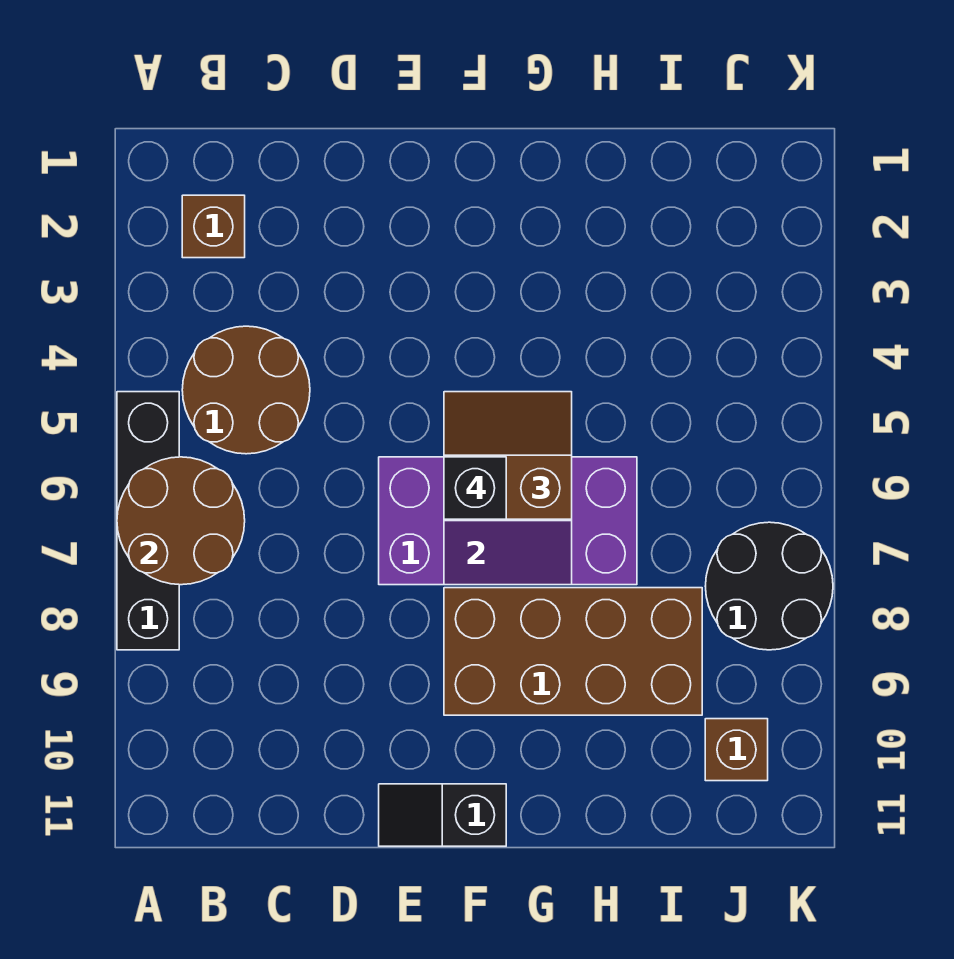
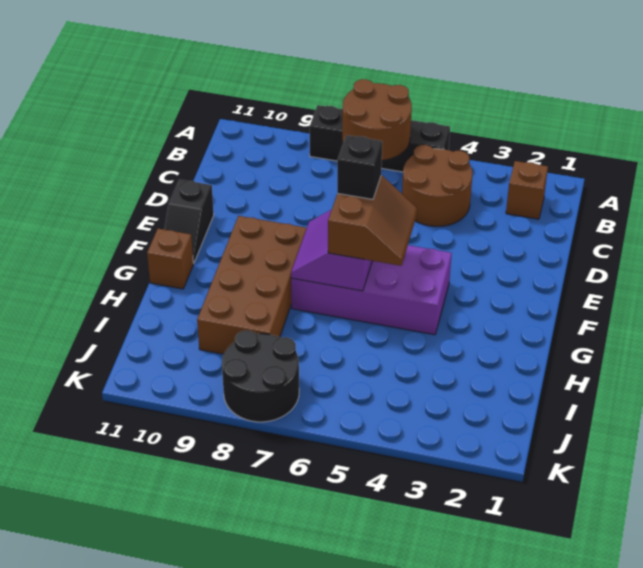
purple 2x4 brick [379,457,637,585] -> purple 2x4 brick turned to [291,245,452,335]
black 1x2 slope [379,784,506,846] -> black 1x2 slope turned to [164,180,214,263]
brown 1x1 brick [705,719,768,781] -> brown 1x1 brick moved to [147,229,193,289]

